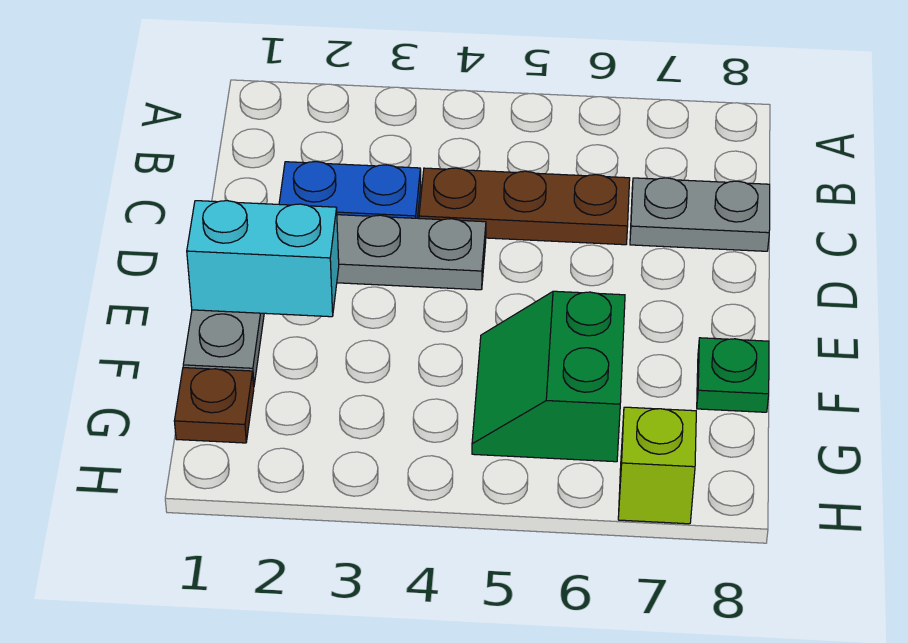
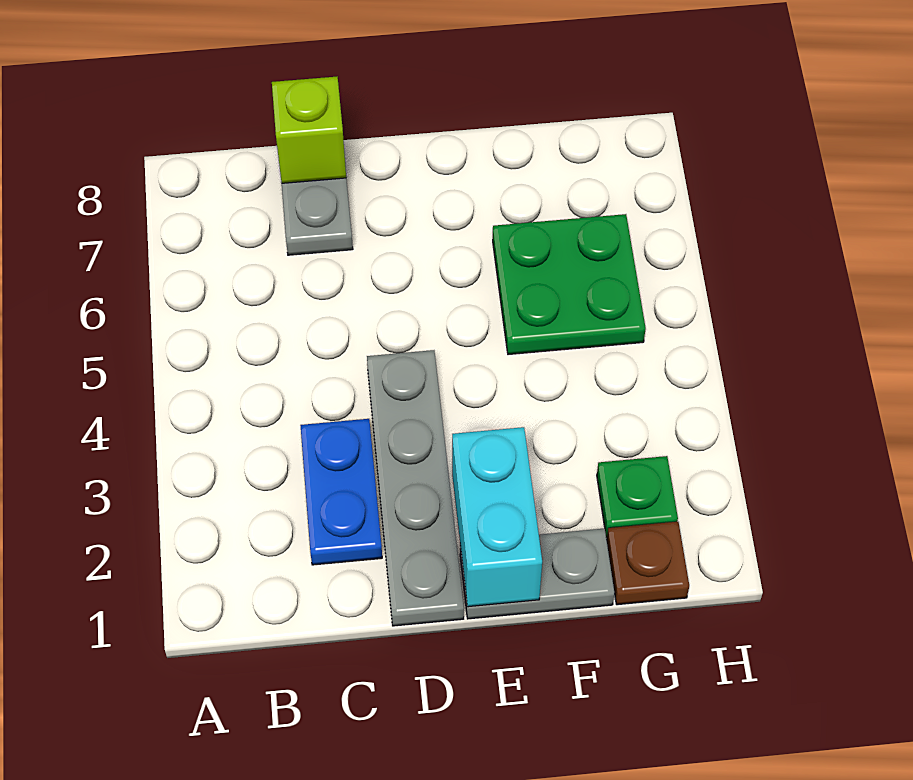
brown 1x3 plate [419,168,630,245] -> none
green 2x2 slope [472,291,625,462] -> green 2x2 plate [493,214,646,355]
green 1x1 plate [697,338,769,412] -> green 1x1 plate moved to [597,456,678,537]
lime 1x1 brick [618,407,696,524] -> lime 1x1 brick moved to [272,77,346,183]

